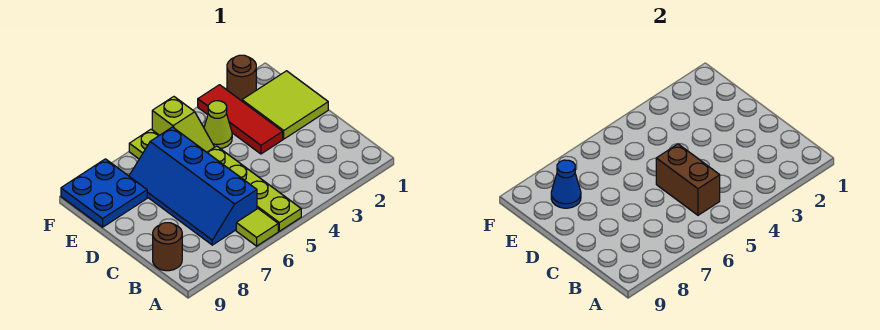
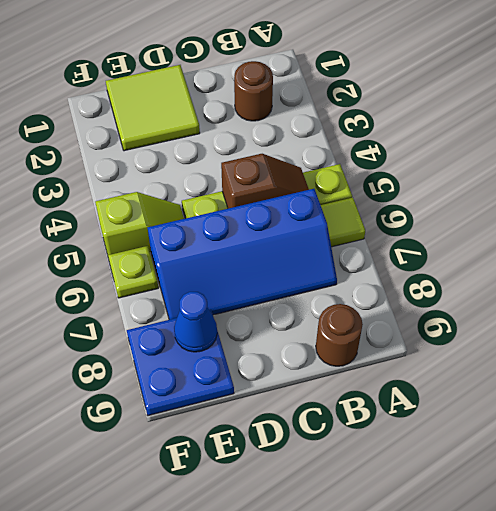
brown 1x2 brick [656,144,720,215] -> brown 1x2 slope [221,154,309,209]
red 1x3 tile [198,85,283,154] -> none
lime 1x1 cone [204,101,232,149] -> none
brown 1x1 round brick [227,55,256,101] -> brown 1x1 round brick moved to [234,61,273,121]

